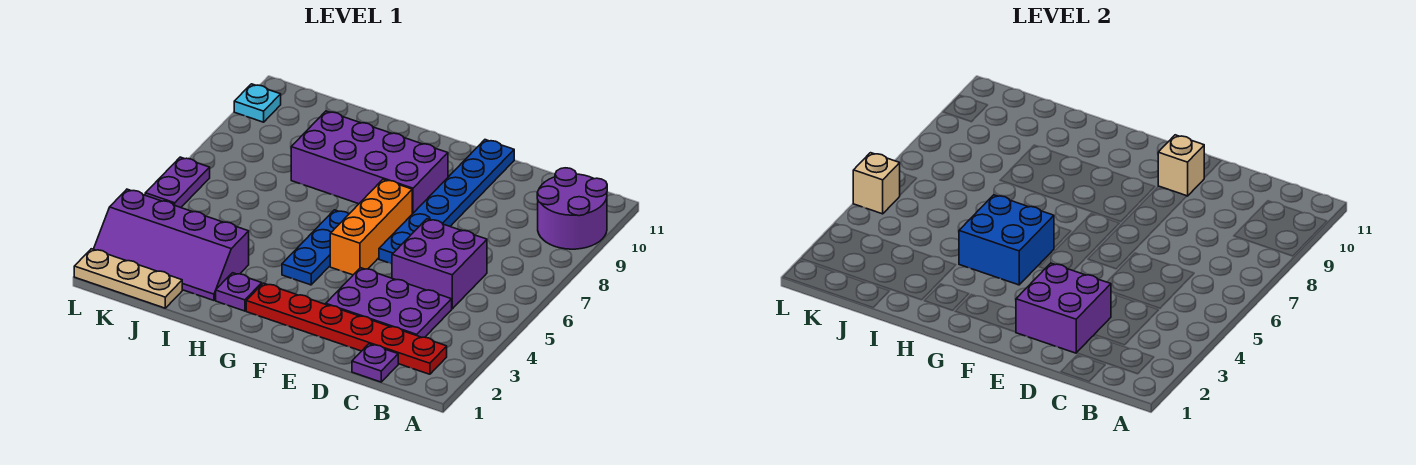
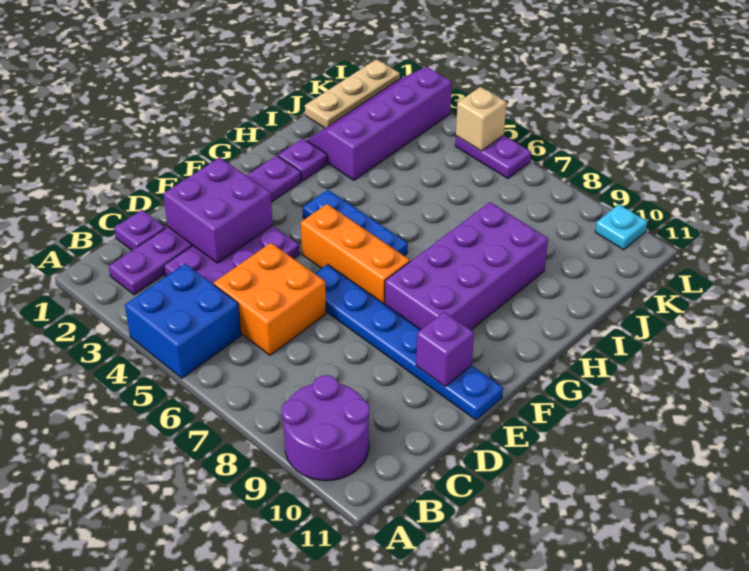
red 1x6 plate [246,283,447,374] -> purple 1x6 plate [109,156,301,295]
purple 2x2 brick [392,219,487,309] -> orange 2x2 brick [214,243,326,355]
tan 1x1 brick [1158,135,1204,196] -> purple 1x1 brick [416,312,474,386]
blue 2x2 brick [959,195,1054,285] -> blue 2x2 brick moved to [125,264,241,378]

